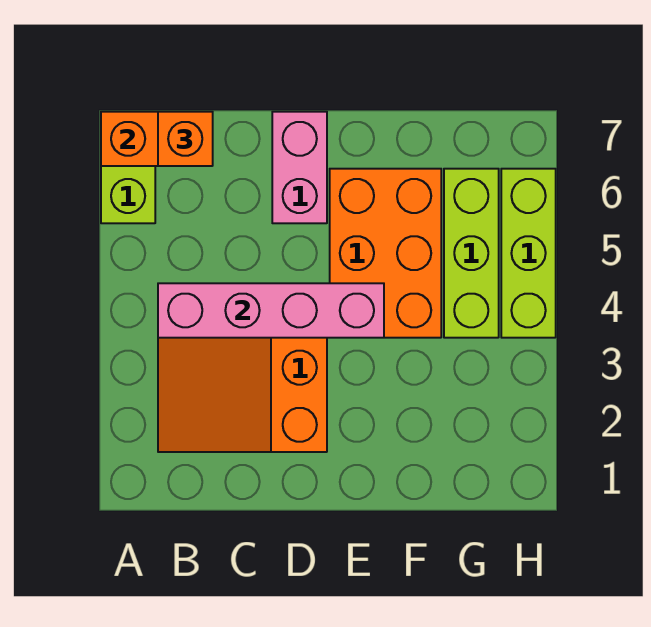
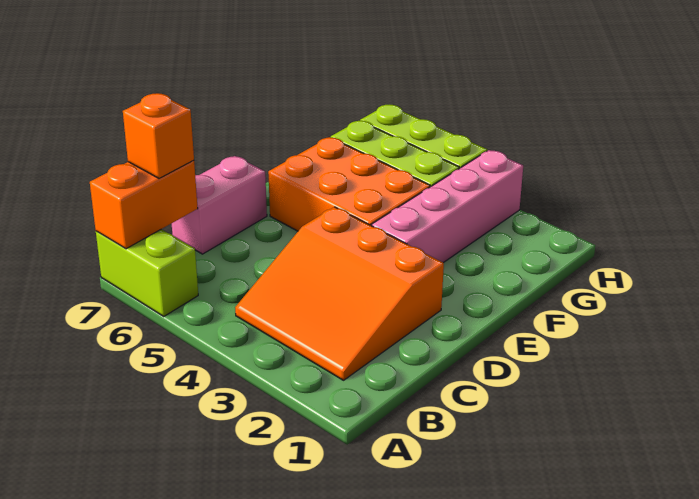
pink 1x4 brick [158,283,384,338] -> pink 1x4 brick moved to [372,150,523,263]
pink 1x2 brick [272,112,327,223] -> pink 1x2 brick turned to [172,156,267,254]

